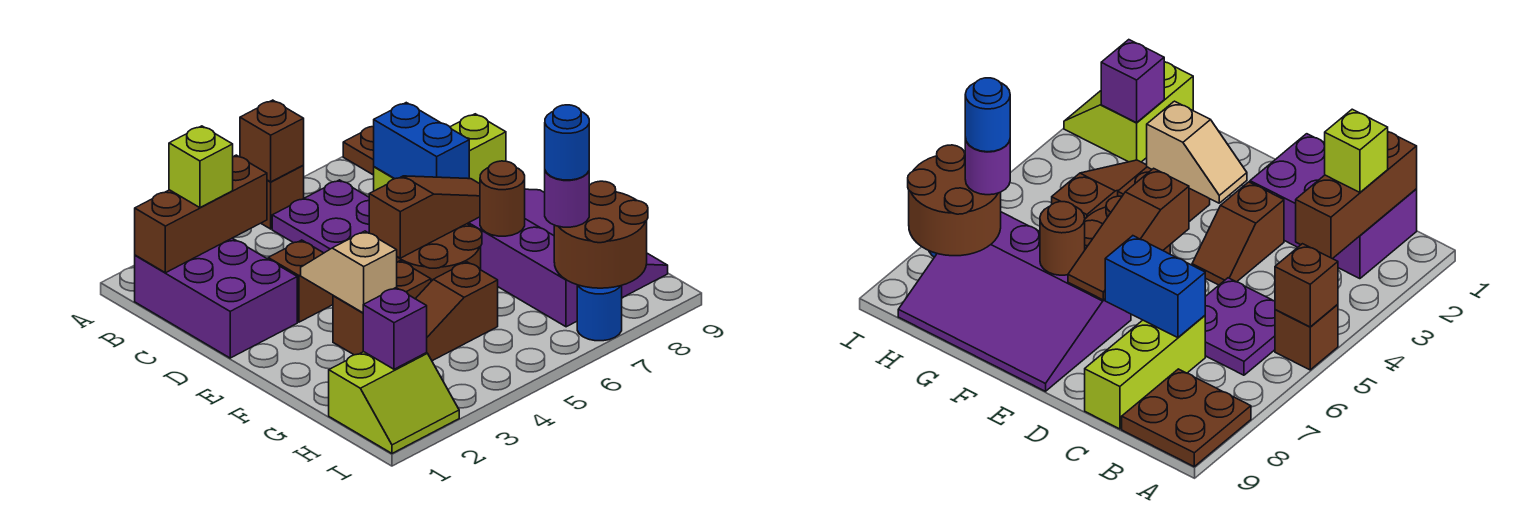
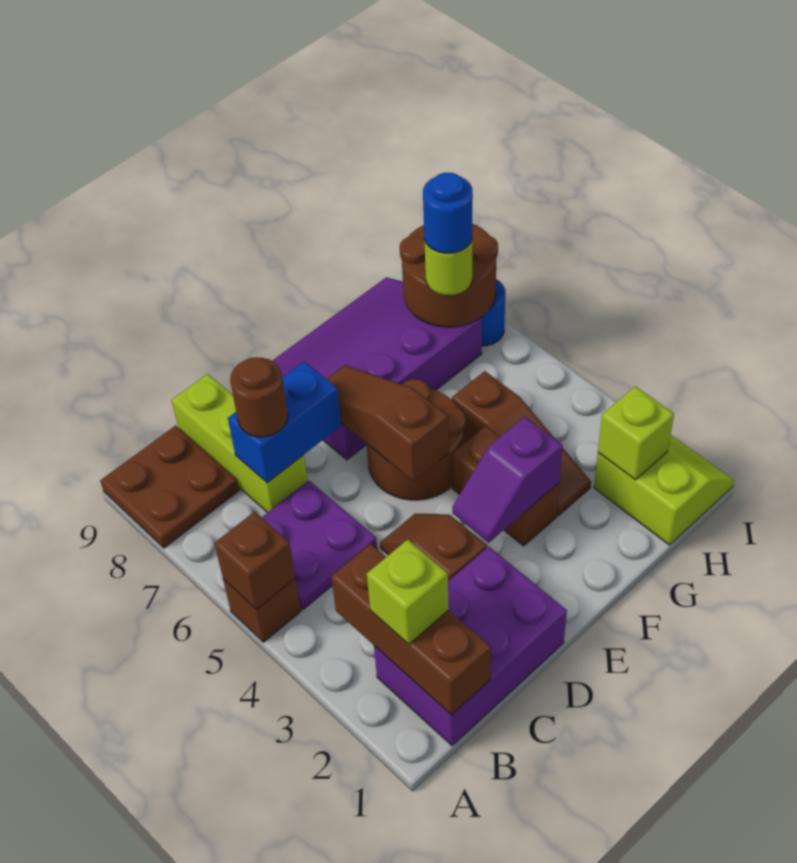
tan 1x2 slope [301,231,397,313] -> purple 1x2 slope [452,417,562,543]
brown 1x1 round brick [480,161,525,236] -> brown 1x1 round brick moved to [230,357,288,437]
purple 1x1 brick [363,288,427,369] -> lime 1x1 brick [598,386,674,480]
purple 1x1 round brick [545,171,589,227] -> lime 1x1 round brick [424,240,472,295]

